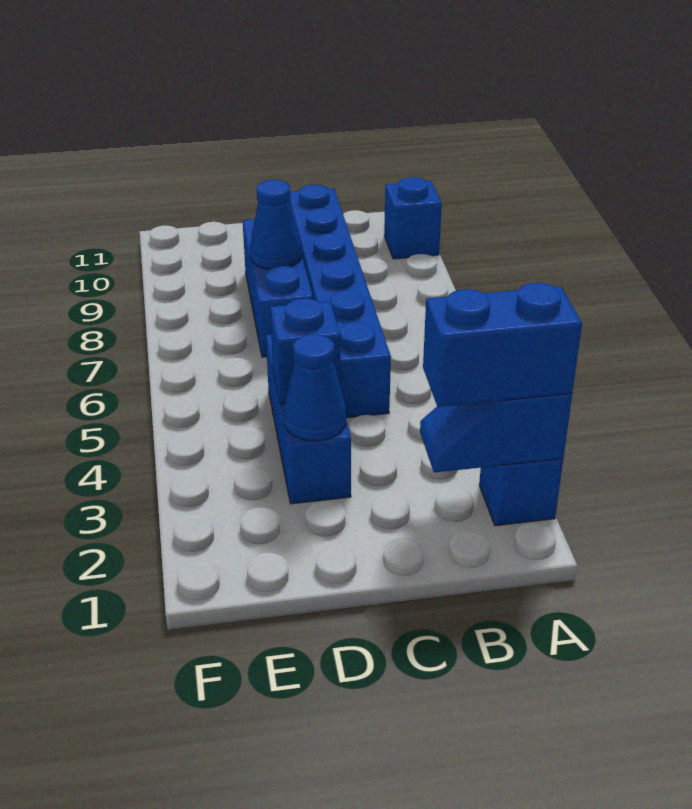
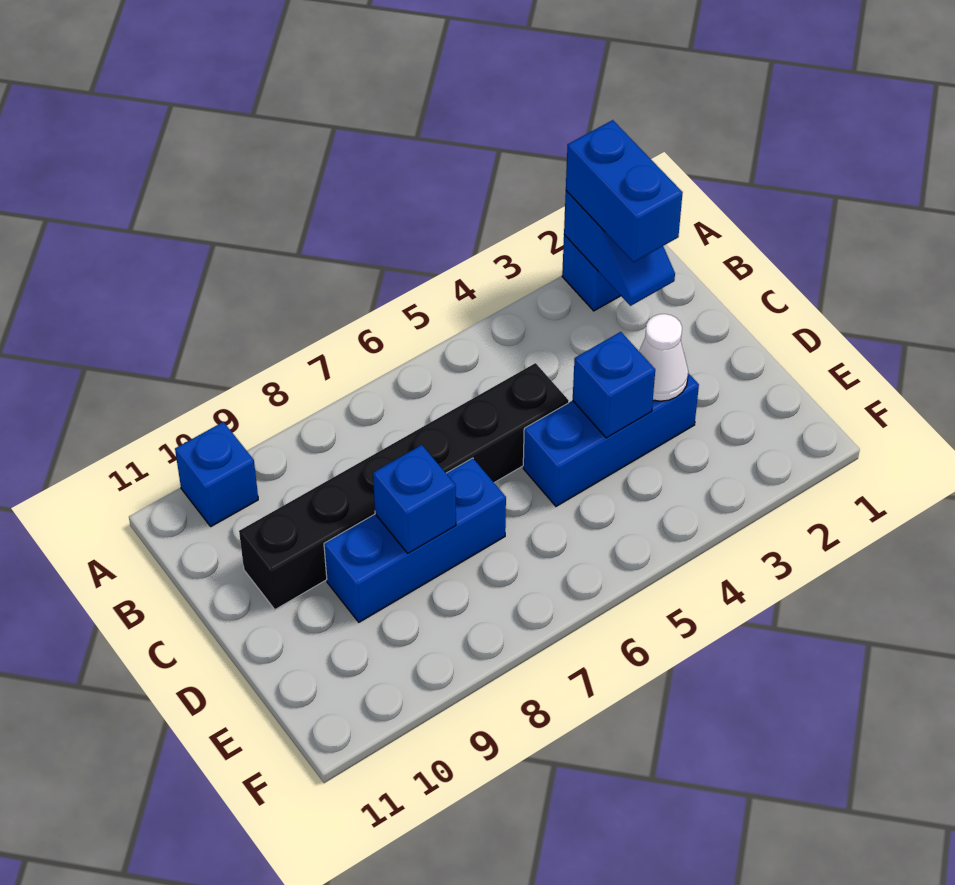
blue 1x6 brick [290,185,391,418] -> black 1x6 brick [239,363,569,609]
blue 1x1 cone [284,334,346,441] -> white 1x1 cone [639,314,688,401]
blue 1x1 cone [250,180,302,269] -> blue 1x1 brick [373,445,456,553]

